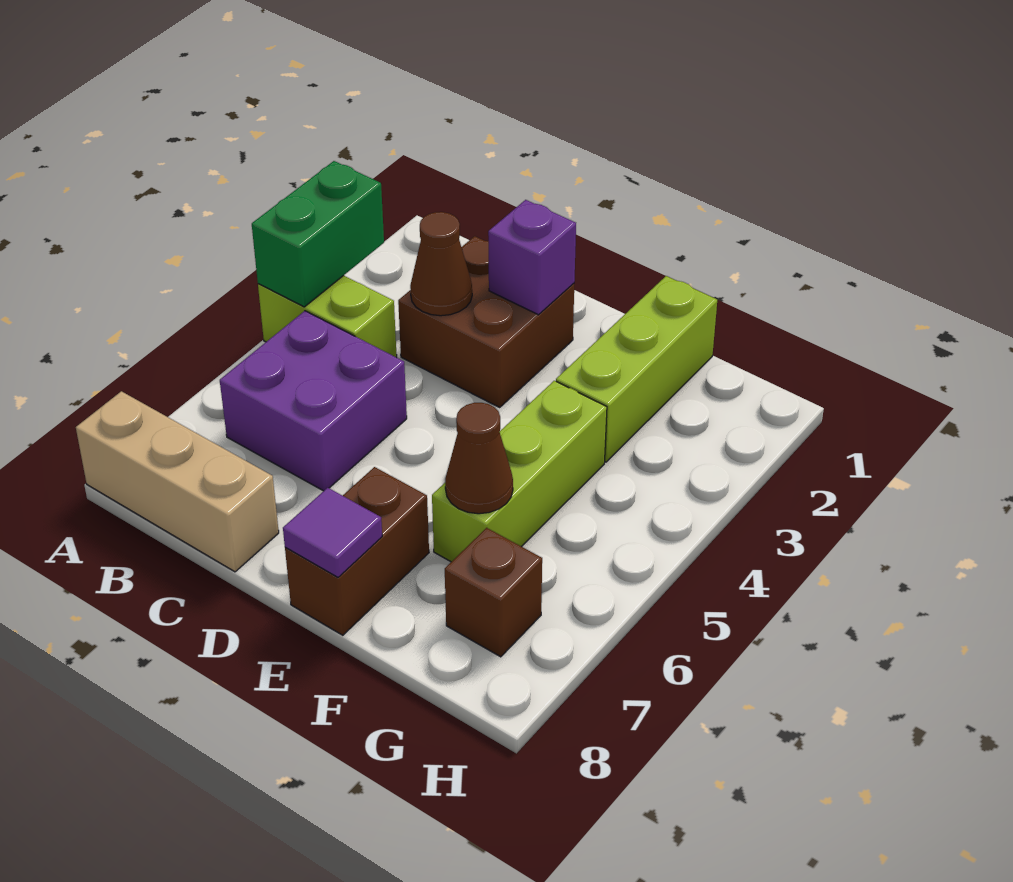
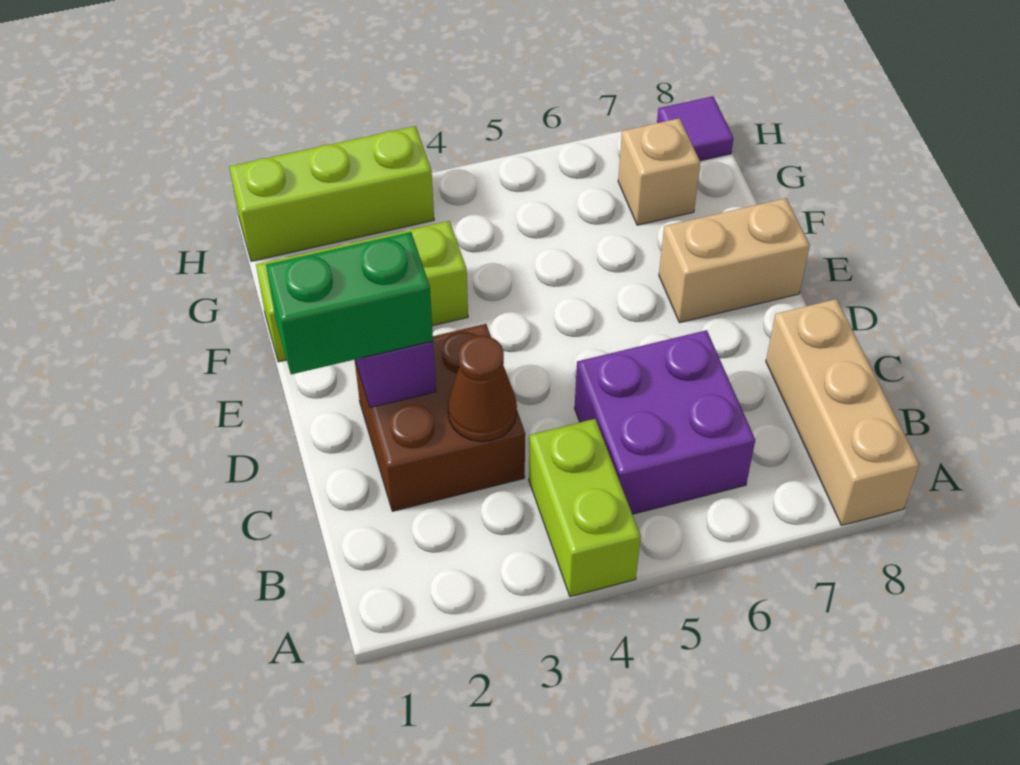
green 1x2 brick [252,161,384,307] -> green 1x2 brick moved to [266,232,433,374]
brown 1x2 brick [285,467,429,635] -> tan 1x2 brick [659,198,810,323]
purple 1x1 tile [283,488,382,577] -> purple 1x1 tile moved to [657,96,733,161]
lime 1x3 brick [432,381,607,562] -> lime 1x3 brick moved to [229,126,434,261]
brown 1x1 cone [445,403,513,514] -> none
brown 1x1 brick [445,528,542,657] -> tan 1x1 brick [618,118,700,225]

